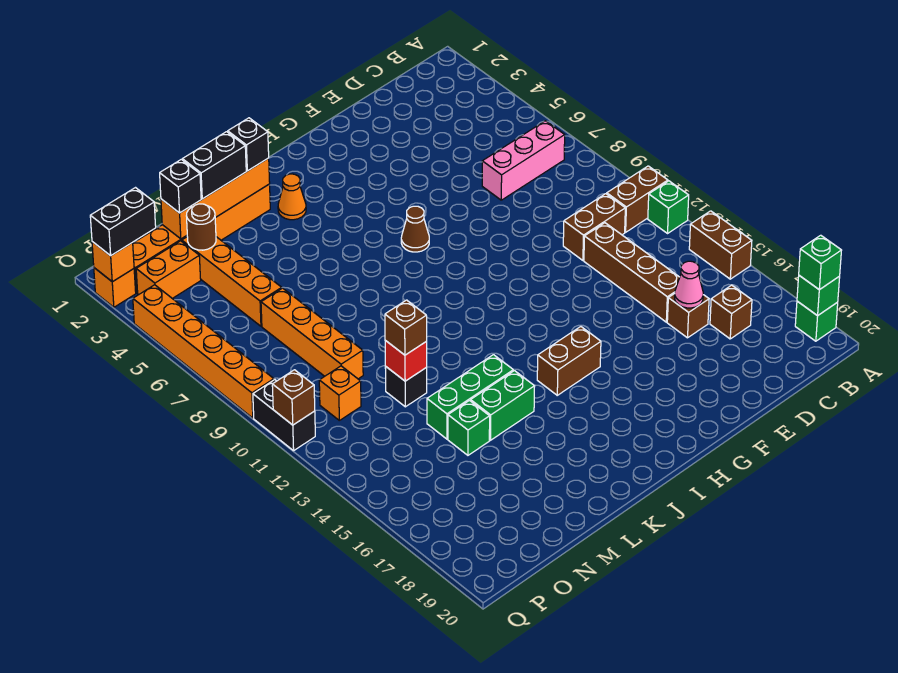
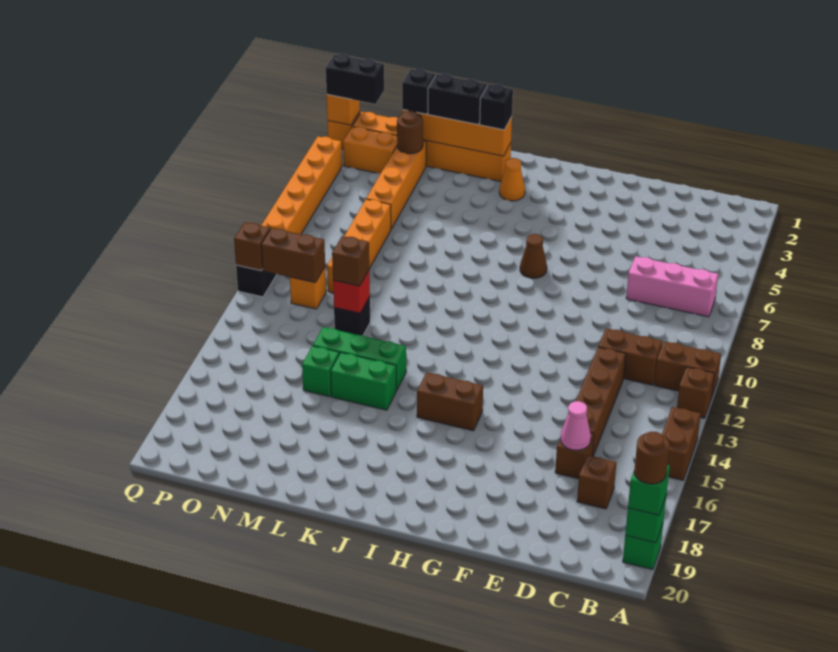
green 1x1 brick [648,181,689,233] -> brown 1x1 brick [677,367,715,418]
none -> brown 1x1 round brick [634,432,670,484]
none -> brown 1x2 brick [261,228,325,283]

